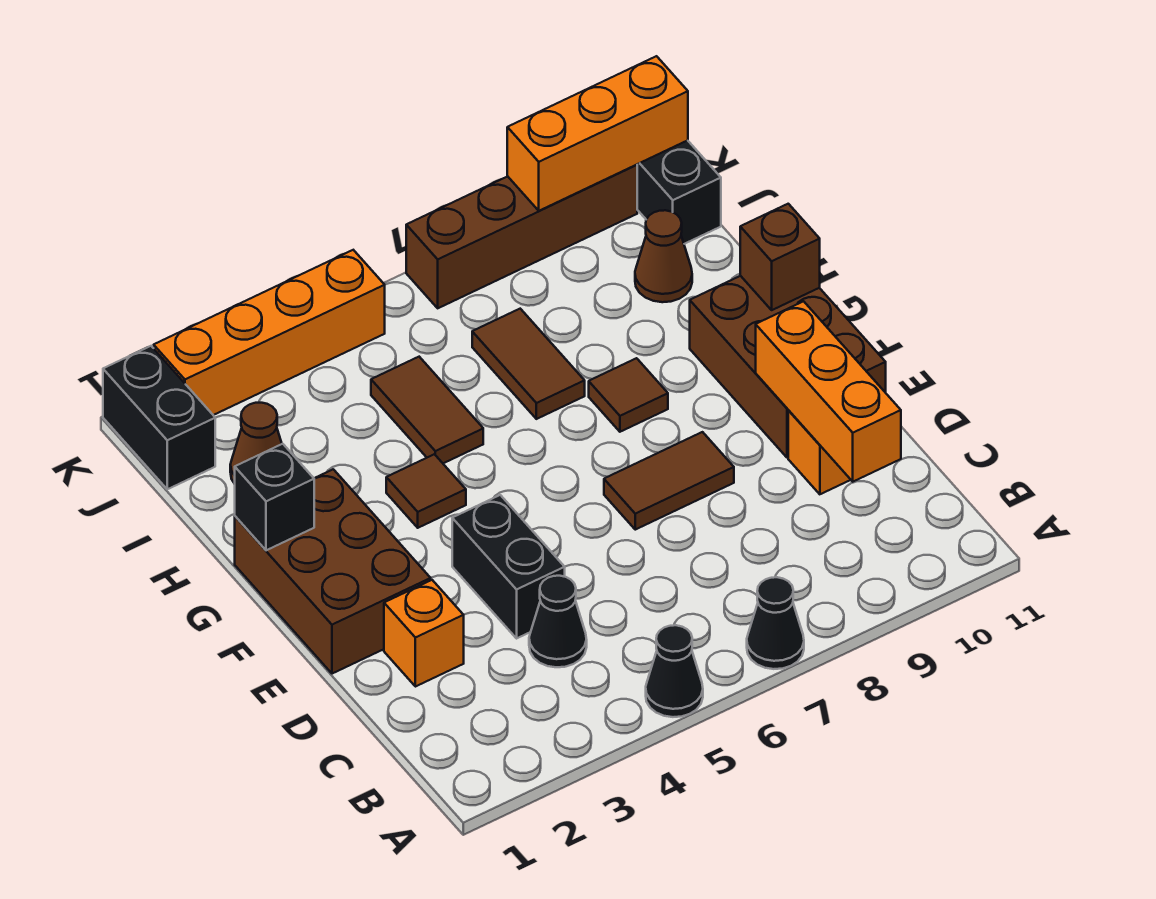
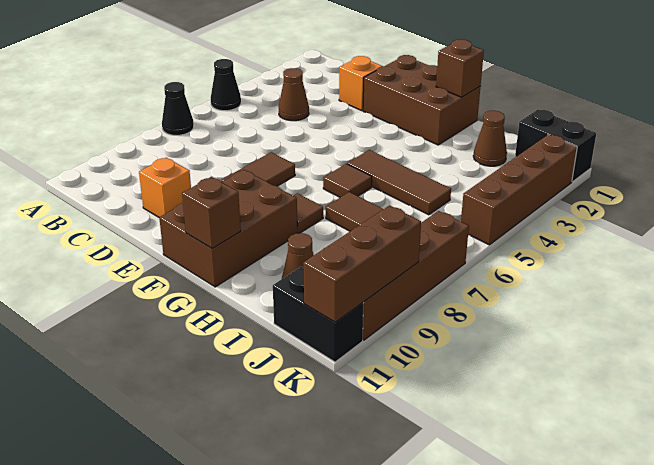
black 1x1 cone [529,576,587,667] -> brown 1x1 cone [278,68,309,121]
orange 1x3 brick [756,301,901,482] -> none
black 1x2 brick [452,495,565,638] -> none
brown 2x3 brick [690,276,886,457] -> brown 2x3 brick turned to [159,170,297,287]
black 1x1 brick [235,444,314,550] -> brown 1x1 brick [436,40,484,97]
brown 1x1 tile [386,454,466,528] -> brown 1x1 tile moved to [323,164,372,197]
brown 1x2 tile [371,357,483,463] -> brown 1x3 tile [347,150,451,215]
orange 1x4 brick [154,250,385,415] -> brown 1x4 brick [461,135,577,245]
orange 1x3 brick [507,56,688,211] -> brown 1x3 brick [303,205,421,322]

